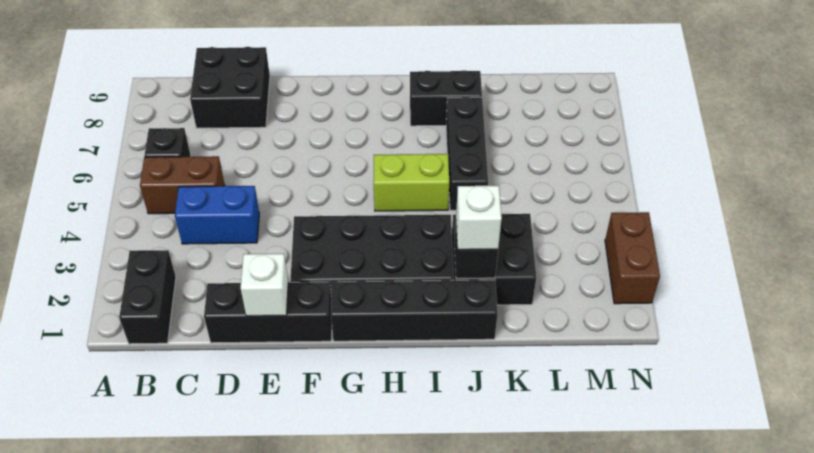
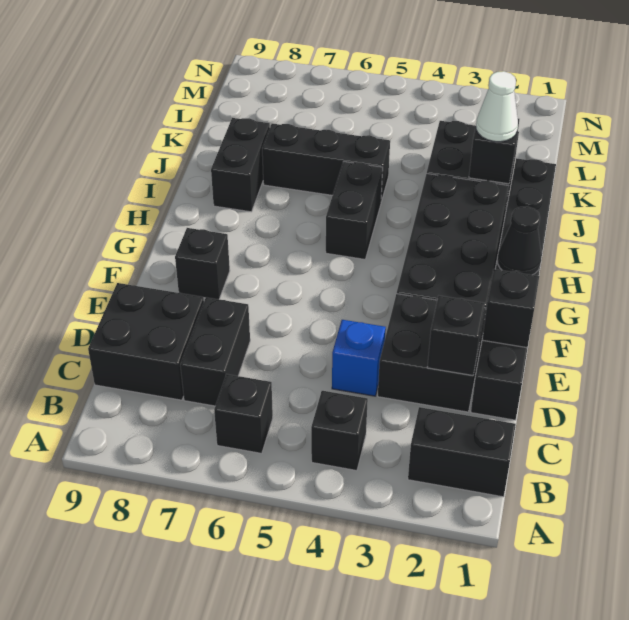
none -> black 1x1 brick [311,391,368,471]
brown 1x2 brick [140,156,225,214] -> none
blue 1x2 brick [175,186,259,244] -> blue 1x1 brick [332,320,386,396]
none -> black 1x2 brick [180,297,250,406]
none -> black 2x2 brick [378,294,486,412]
none -> black 1x1 brick [427,296,485,375]
white 1x1 brick [241,254,288,316] -> black 1x1 brick [482,269,539,348]
none -> black 1x1 brick [175,228,230,299]
none -> black 1x1 cone [497,206,541,275]
lime 1x2 brick [374,154,449,211] -> black 1x2 brick [326,162,383,259]
white 1x1 brick [456,186,502,250] -> white 1x1 cone [476,71,518,142]
brown 1x2 brick [605,212,660,304] -> none

